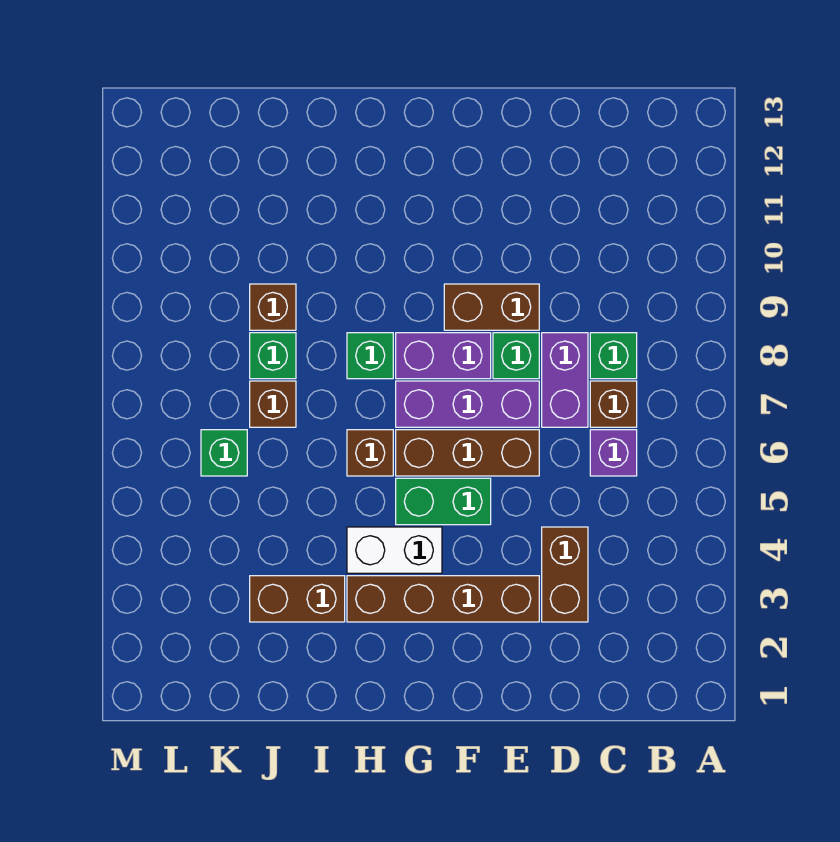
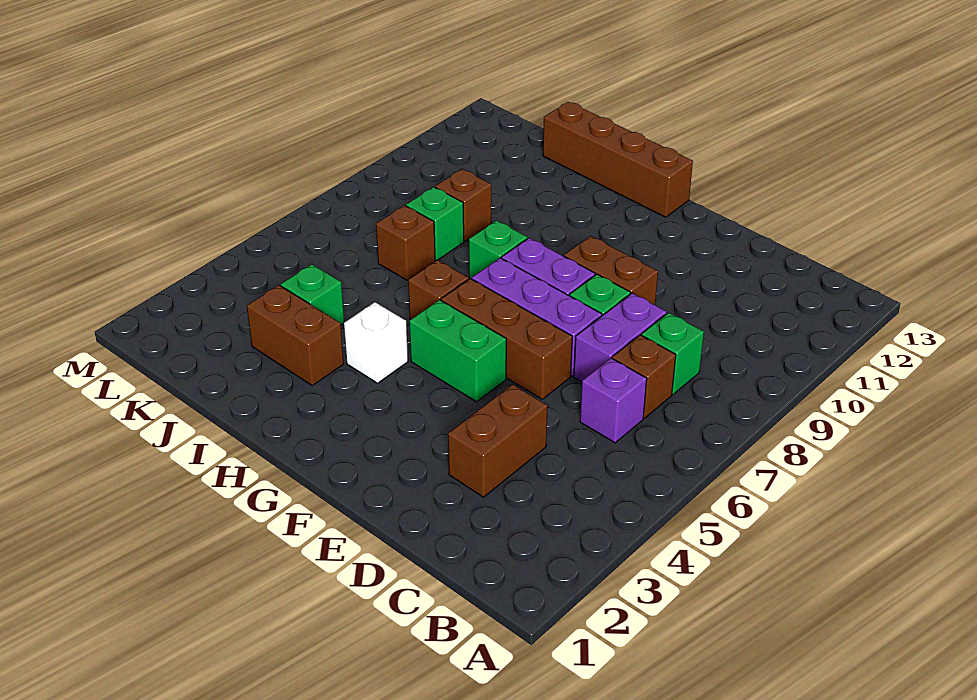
brown 1x4 brick [347,576,539,622] -> brown 1x4 brick moved to [543,102,693,217]
white 1x2 brick [347,527,442,573] -> white 1x1 brick [344,302,408,383]
green 1x1 brick [201,430,247,476] -> green 1x1 brick moved to [281,264,344,325]

